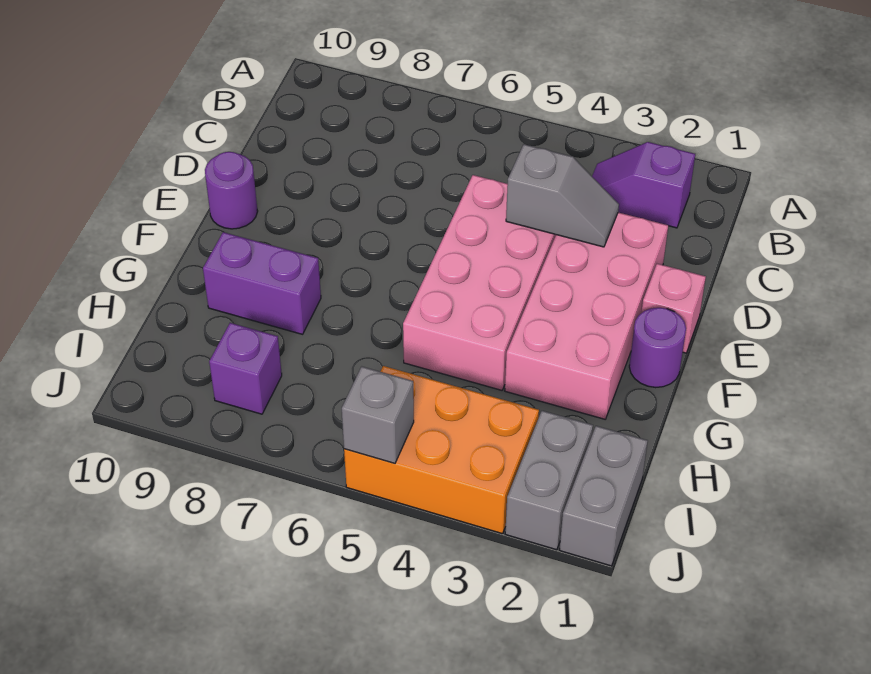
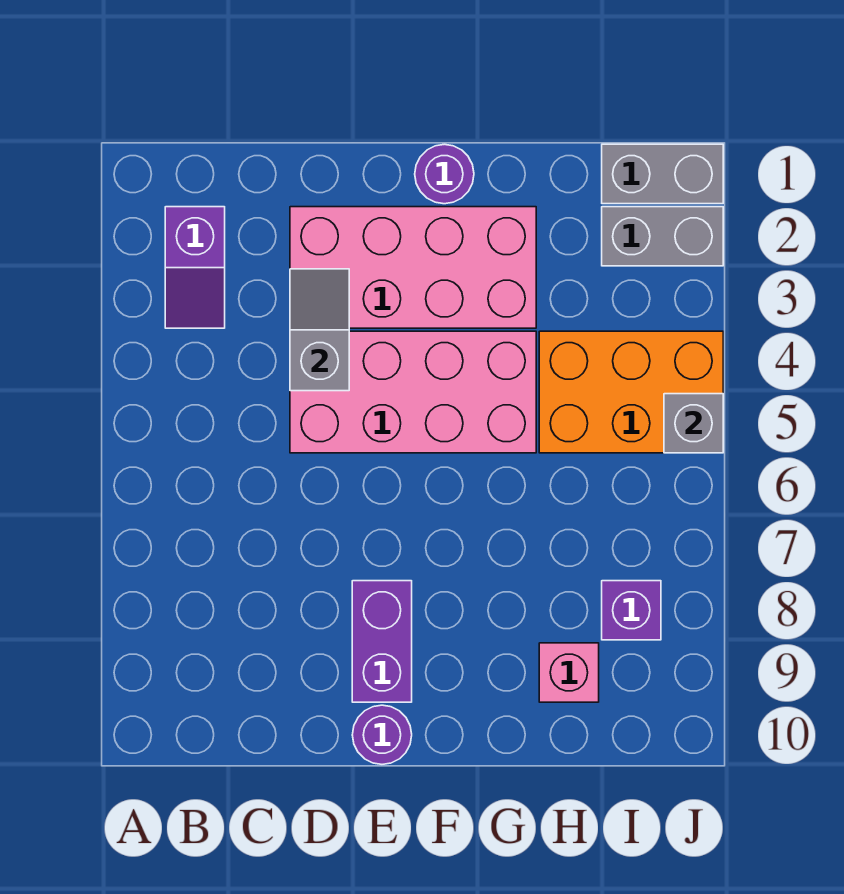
pink 1x1 brick [641,264,706,353] -> pink 1x1 brick moved to [539,643,599,702]
purple 1x2 brick [203,232,321,334] -> purple 1x2 brick moved to [352,581,412,702]
orange 2x3 brick [344,366,539,534] -> orange 2x3 brick turned to [539,331,723,453]

